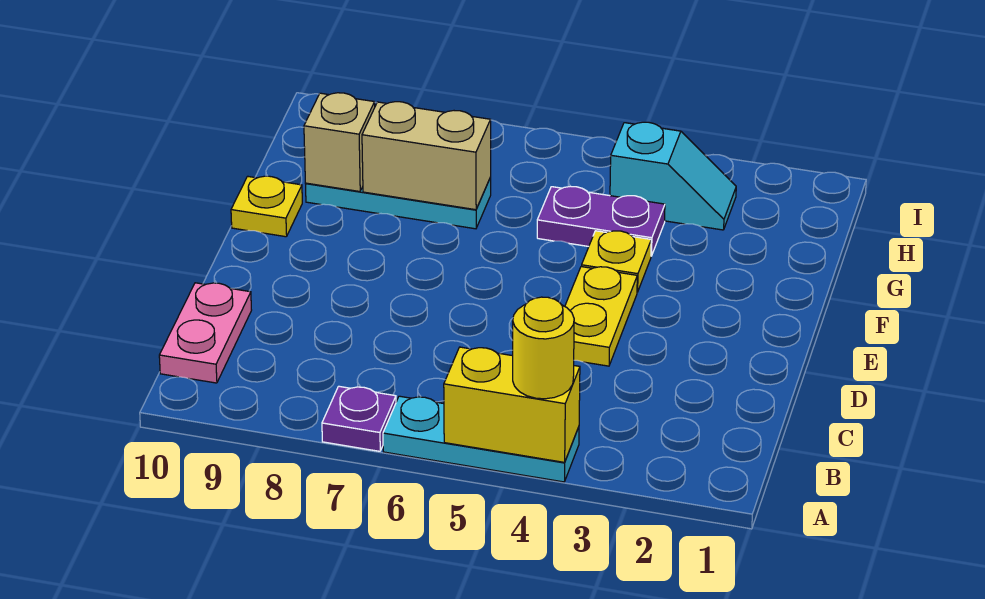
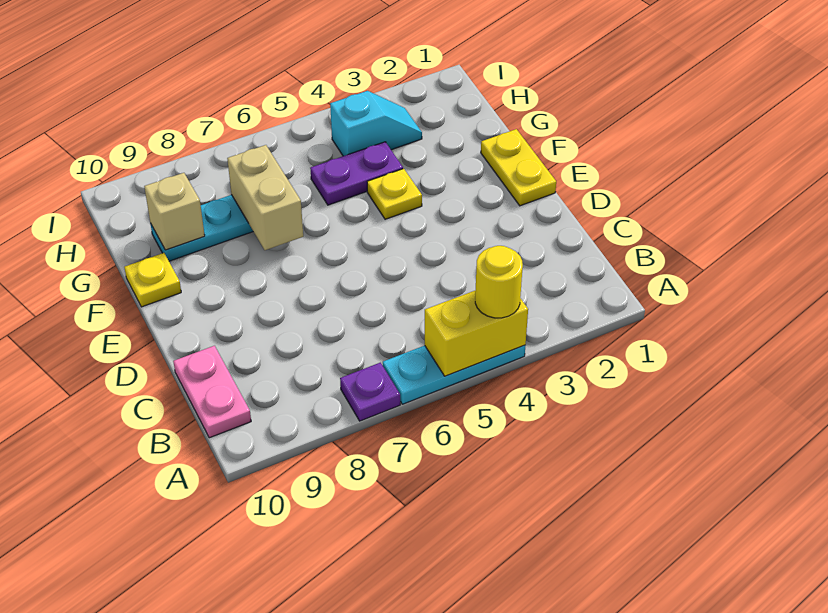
yellow 1x2 plate [565,267,637,366] -> yellow 1x2 plate moved to [481,129,556,206]
tan 1x2 brick [362,102,491,210] -> tan 1x2 brick turned to [227,145,303,250]

